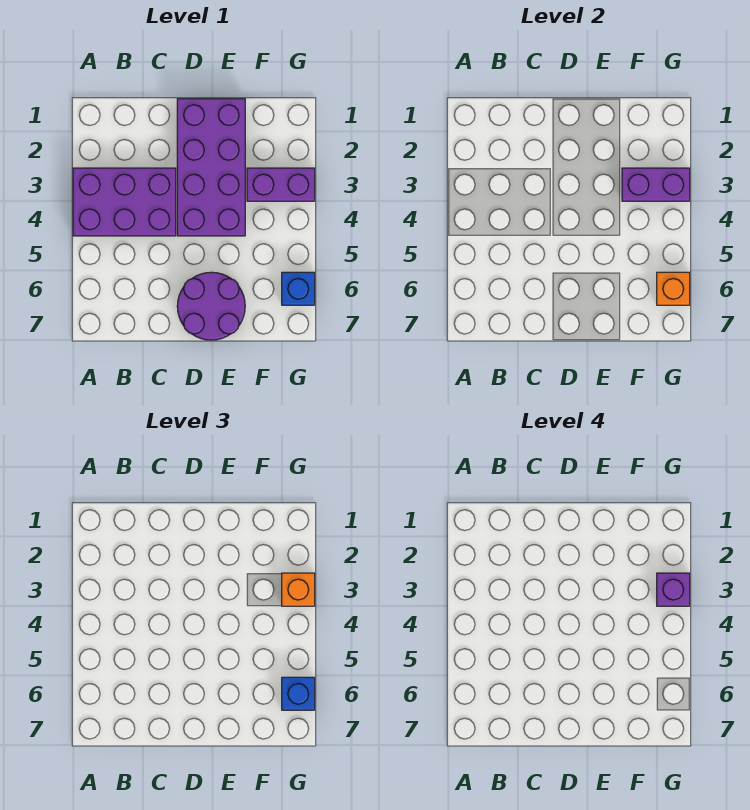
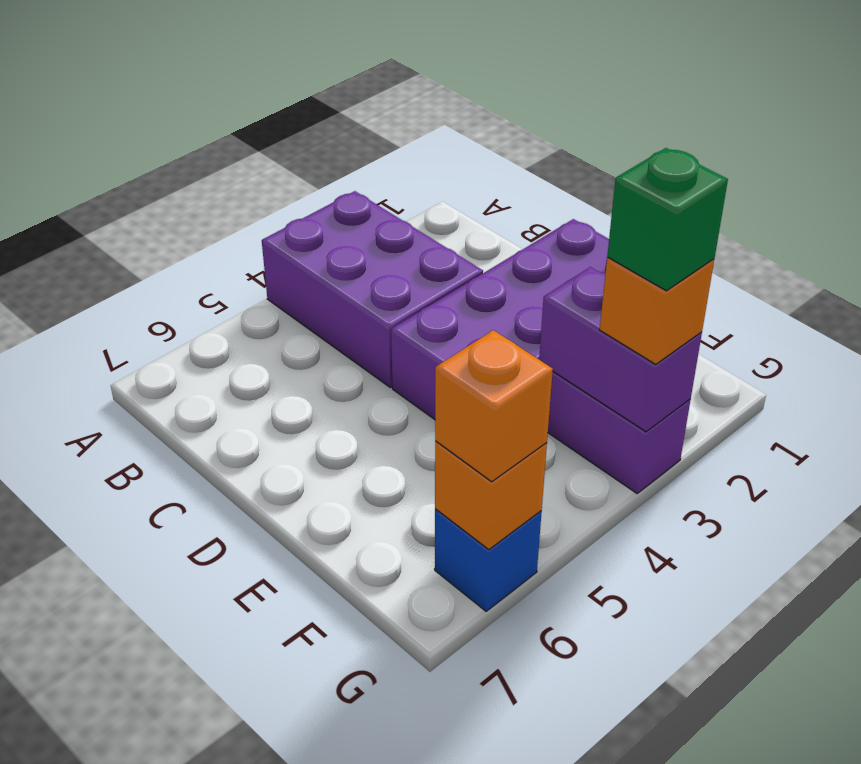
purple 2x2 round brick [177,272,245,340] -> none
purple 1x1 brick [657,573,690,606] -> green 1x1 brick [607,148,728,291]
blue 1x1 brick [282,677,315,710] -> orange 1x1 brick [435,330,553,482]

